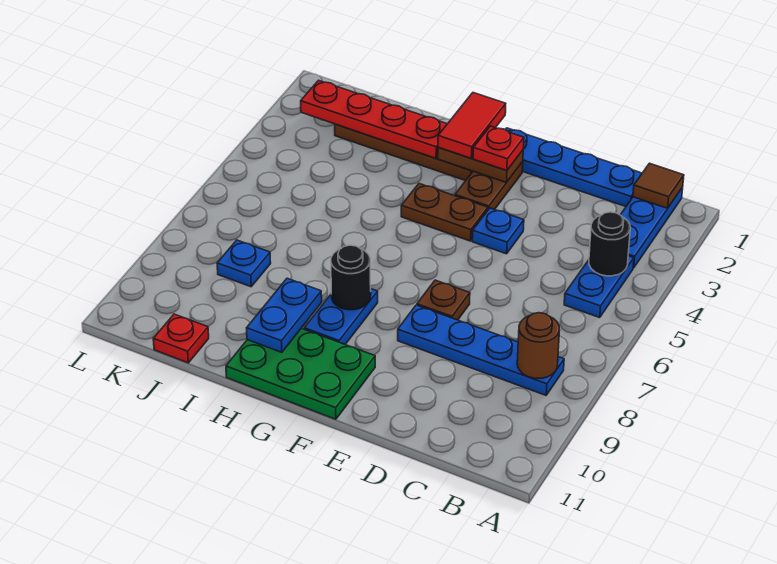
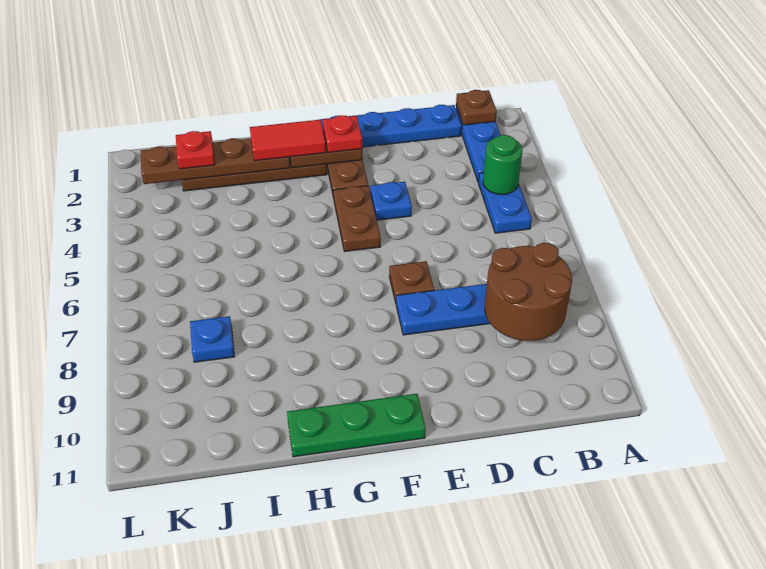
brown 1x1 tile [633,163,684,208] -> brown 1x1 plate [456,90,497,125]
black 1x1 round brick [589,212,630,276] -> green 1x1 round brick [483,135,523,194]
brown 1x1 round brick [517,313,560,378] -> brown 2x2 round brick [485,243,572,341]
brown 1x2 plate [401,184,488,241] -> brown 1x2 plate turned to [333,186,381,252]
green 2x3 plate [226,328,375,419] -> green 1x3 plate [287,394,426,457]
red 1x2 tile [438,93,506,158] -> red 1x2 tile turned to [250,120,326,161]
blue 1x2 plate [304,289,378,344] -> none
black 1x1 round brick [331,245,371,310] -> none
red 1x4 plate [301,80,447,158] -> brown 1x4 plate [141,139,290,184]
blue 1x2 plate [247,278,322,352] -> none
red 1x1 plate [153,314,209,363] -> red 1x1 plate moved to [176,131,215,169]

